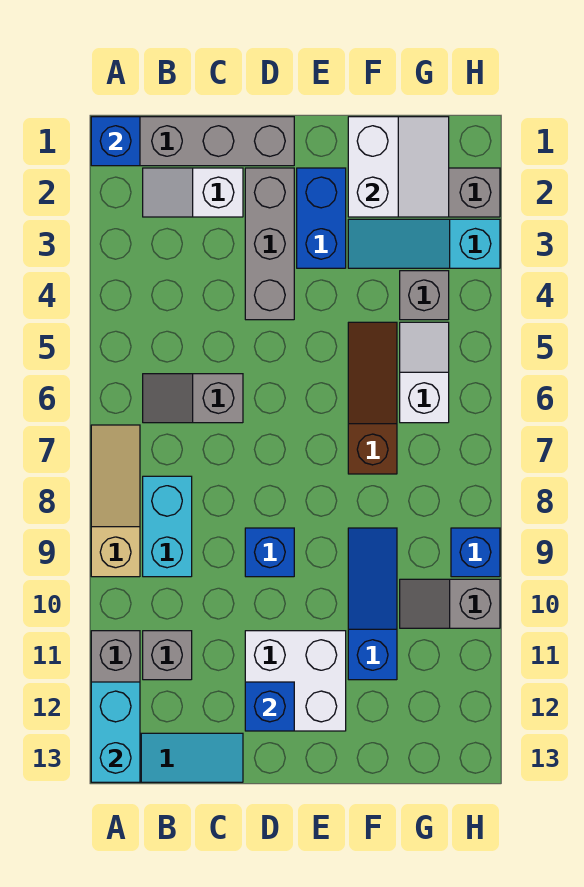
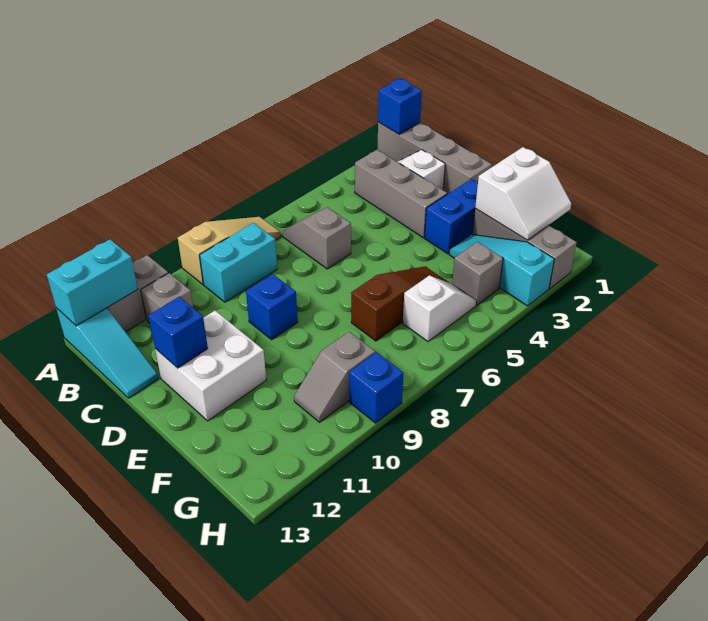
grey 1x3 brick [245,168,294,320] -> grey 1x3 brick turned to [355,150,447,238]
blue 1x3 slope [348,528,397,680] -> none
grey 1x2 slope [400,579,500,628] -> grey 1x2 slope turned to [294,332,375,422]

